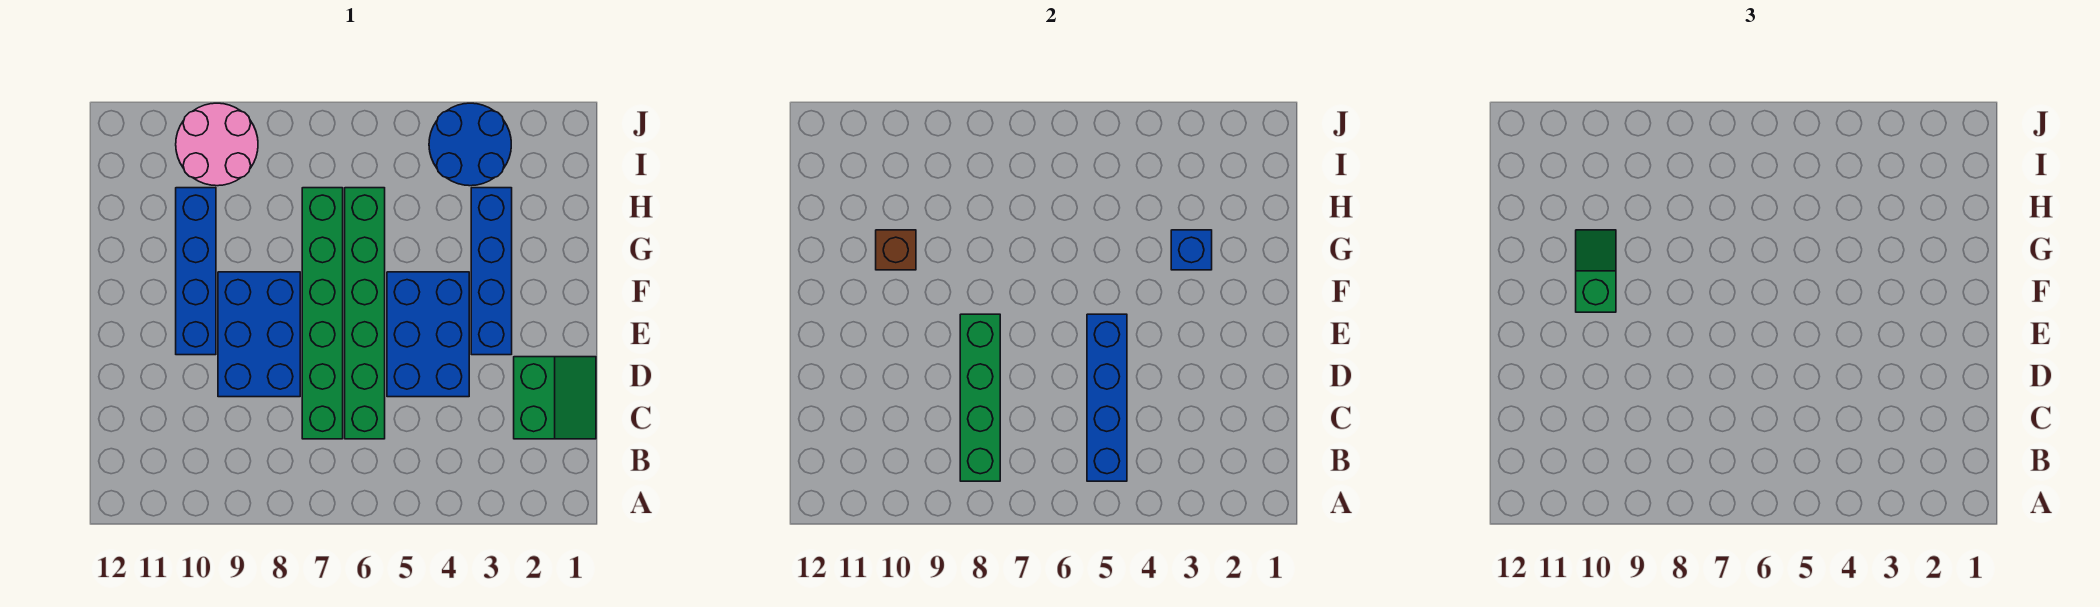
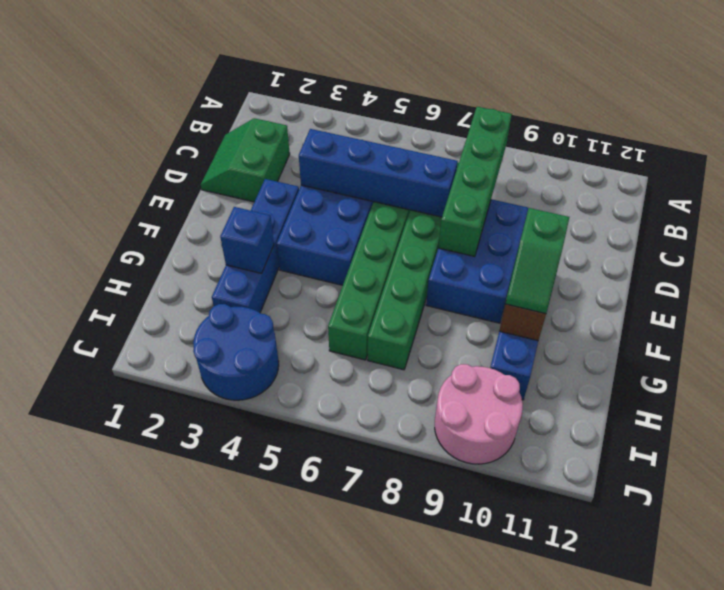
blue 1x4 brick [1087,314,1127,481] -> blue 1x4 brick turned to [299,129,458,217]

